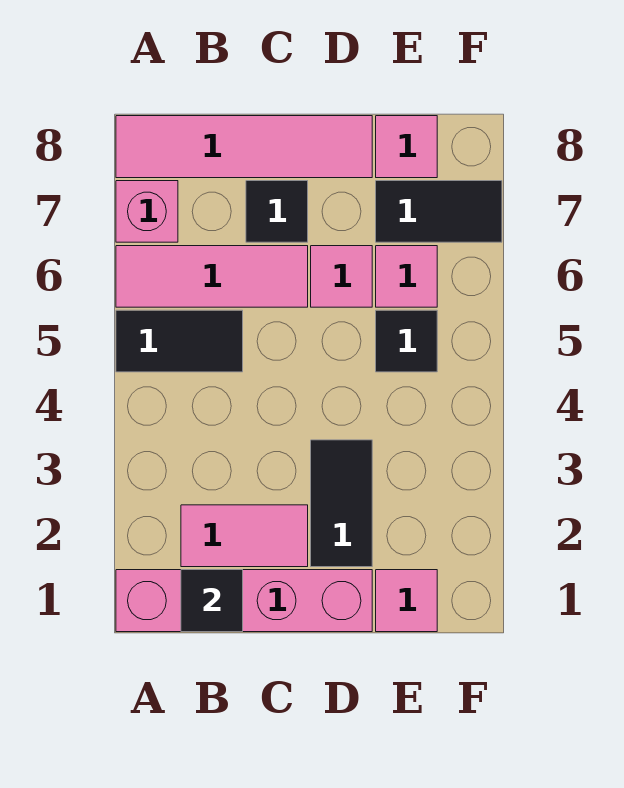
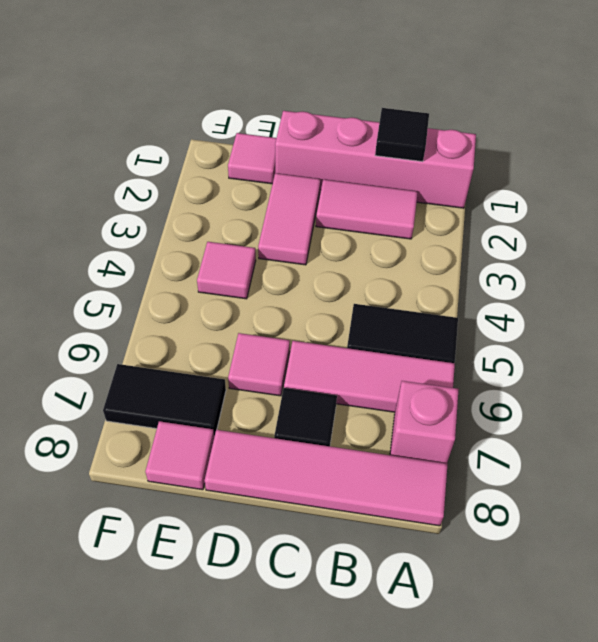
black 1x2 tile [311,440,372,567] -> pink 1x2 tile [258,173,321,265]
black 1x1 tile [376,310,437,372] -> none
pink 1x1 tile [376,246,437,307] -> pink 1x1 tile moved to [197,242,256,299]

